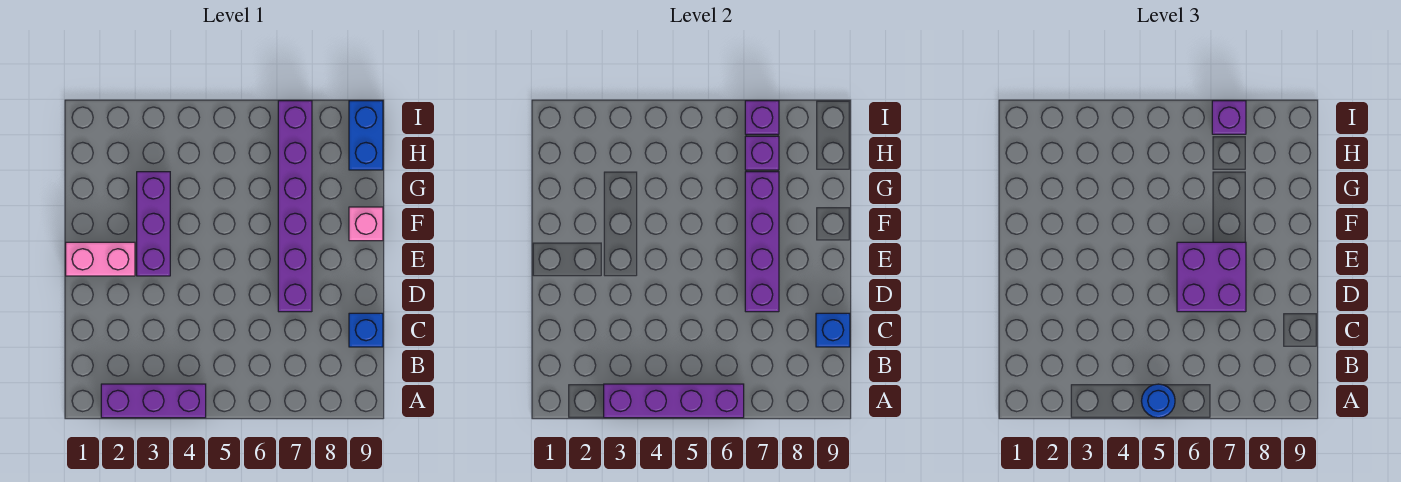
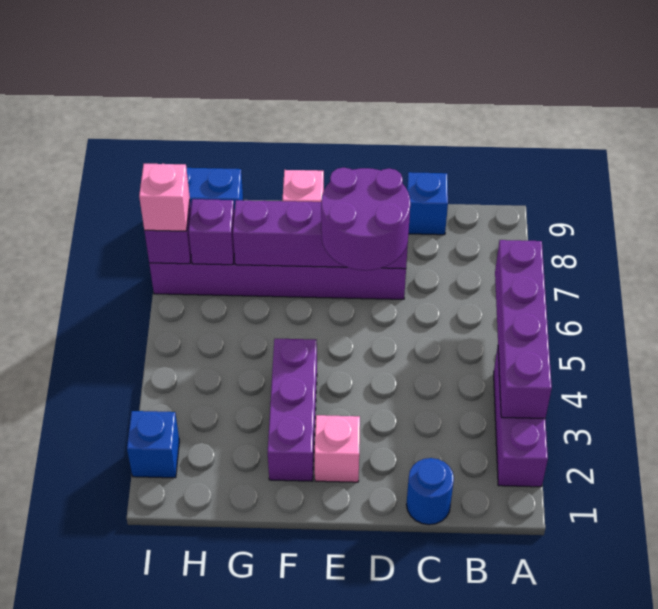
blue 1x1 round brick [1142,384,1175,418] -> blue 1x1 round brick moved to [406,458,454,525]
blue 1x1 brick [816,313,850,347] -> blue 1x1 brick moved to [127,411,179,478]
purple 2x2 brick [1177,242,1246,312] -> purple 2x2 round brick [321,168,410,270]
pink 1x2 brick [66,242,135,276] -> pink 1x1 brick [315,415,360,482]
purple 1x3 brick [137,172,170,276] -> purple 1x3 brick turned to [268,339,317,481]
purple 1x1 brick [1212,101,1246,134] -> pink 1x1 brick [139,164,190,231]

